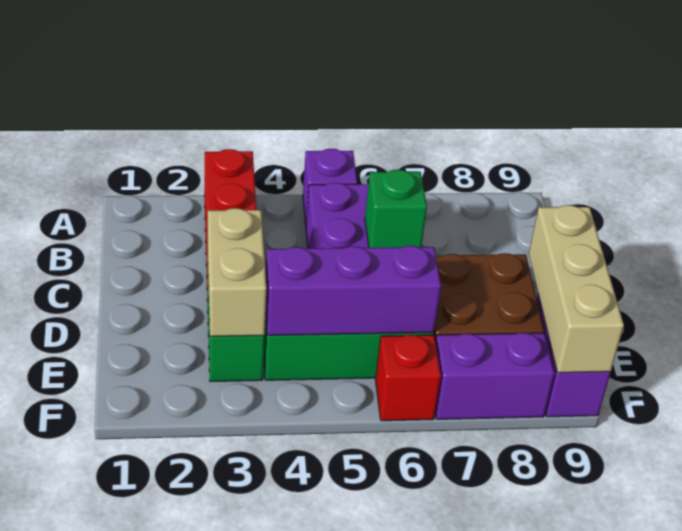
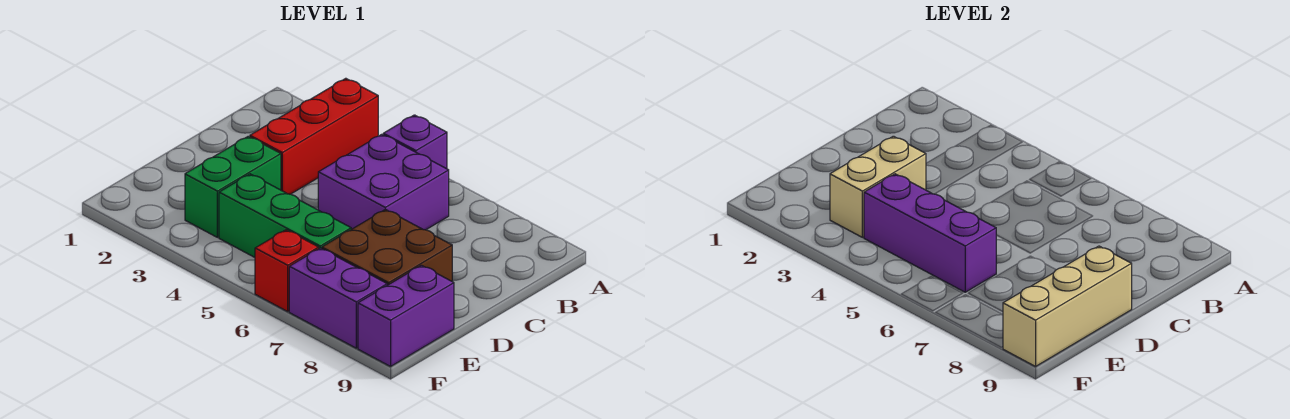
green 1x1 brick [365,170,427,248] -> none

